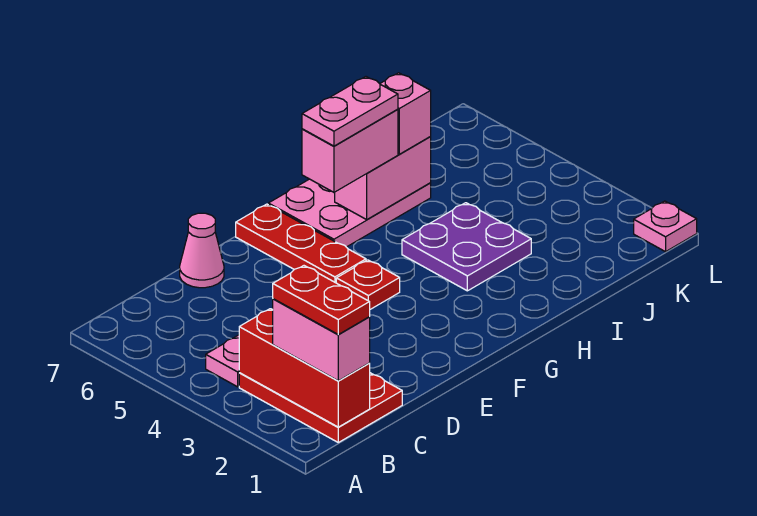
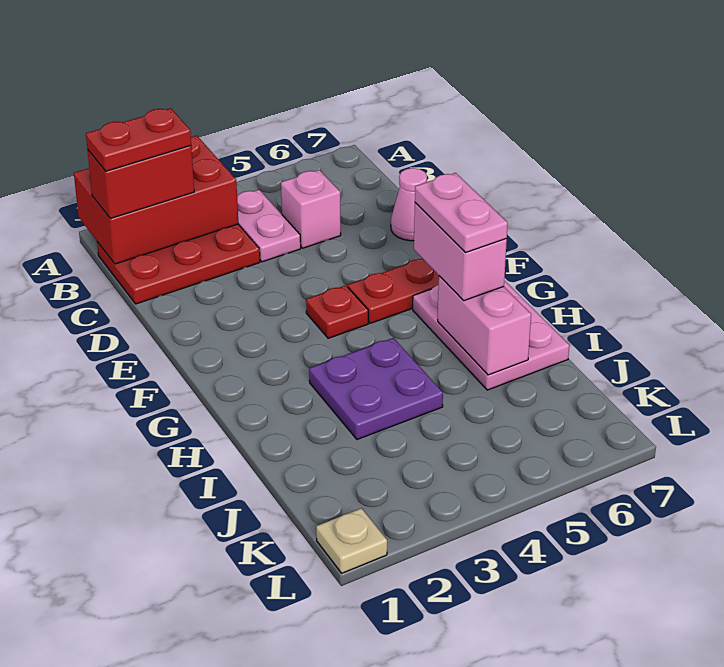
red 1x3 brick [239,309,370,427] -> red 2x3 brick [74,135,238,264]
pink 1x2 brick [273,299,370,381] -> red 1x2 brick [87,146,194,218]
pink 1x1 brick [380,73,431,154] -> pink 1x1 brick moved to [281,170,341,248]
pink 1x1 plate [634,201,697,252] -> tan 1x1 plate [316,508,387,573]

